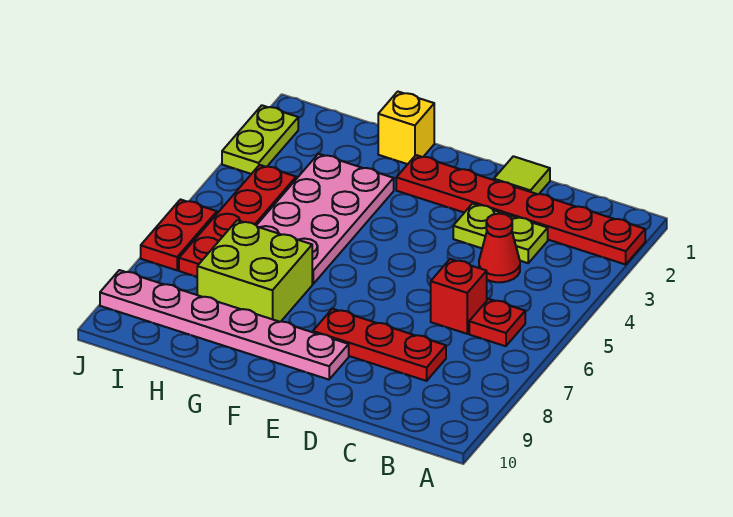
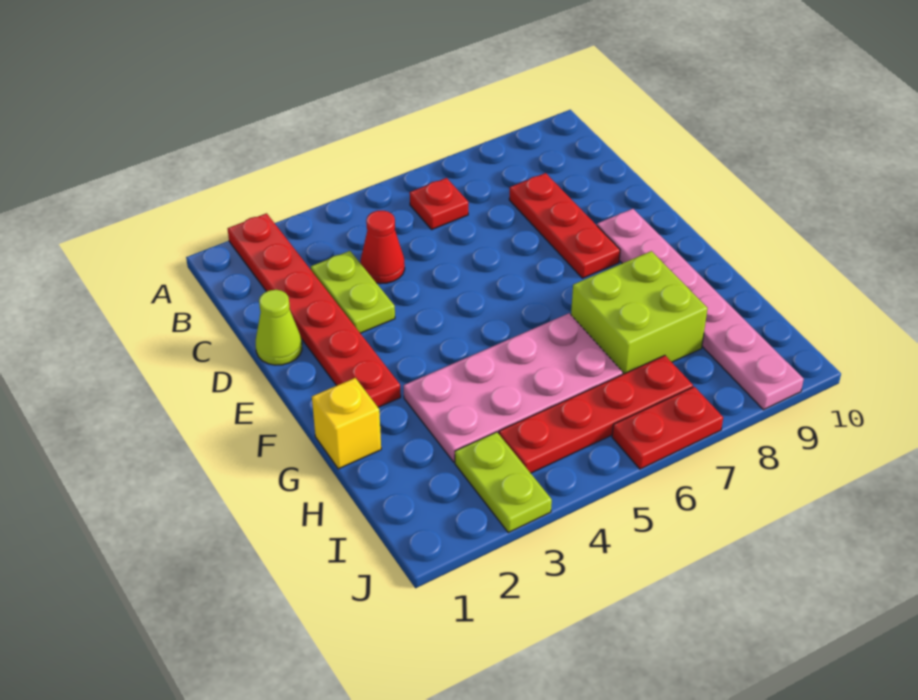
red 1x1 brick [431,259,487,334] -> none
lime 1x1 tile [494,156,550,194] -> lime 1x1 cone [256,290,302,365]
lime 1x2 plate [222,105,298,174] -> lime 1x2 plate turned to [455,432,552,533]

